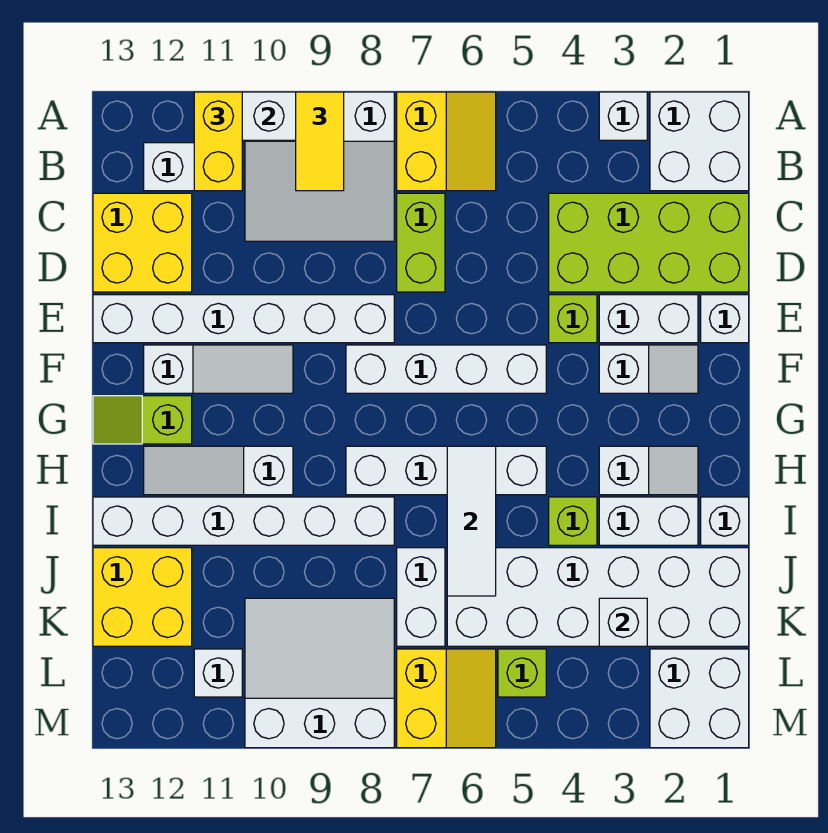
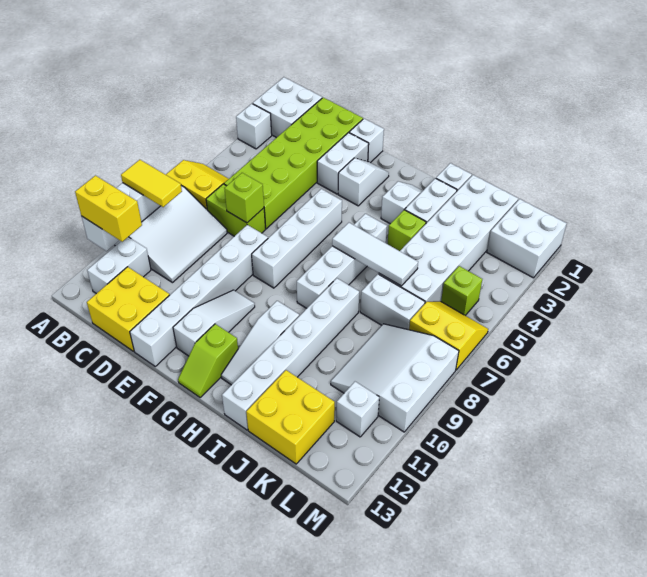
lime 2x4 brick [549,193,749,292] -> lime 2x6 brick [224,98,363,229]
lime 1x1 brick [549,295,597,343] -> lime 1x1 brick moved to [224,173,264,223]
white 1x1 brick [599,598,647,646] -> none

